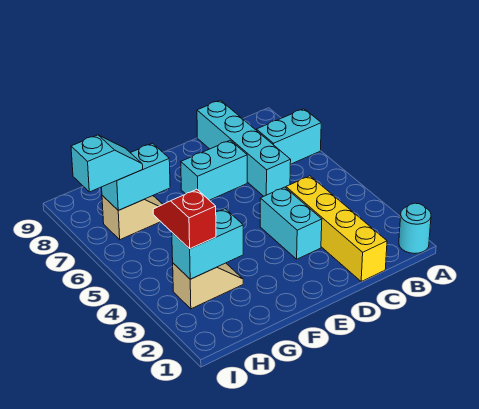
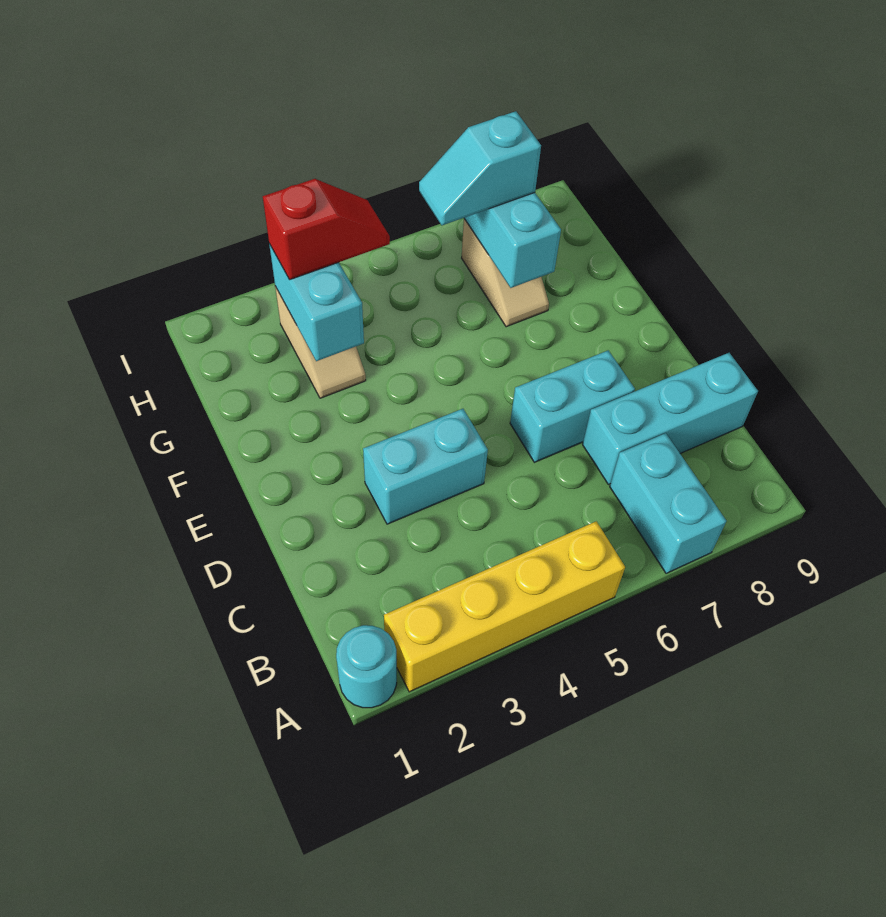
yellow 1x4 brick [286,176,387,281] -> yellow 1x4 brick moved to [384,521,625,692]
cyan 1x4 brick [197,100,291,196] -> cyan 1x3 brick [583,353,758,484]
cyan 1x2 brick [181,140,247,200] -> cyan 1x2 brick turned to [510,350,635,462]
cyan 1x2 slope [71,135,143,192] -> cyan 1x2 slope turned to [419,111,541,225]

